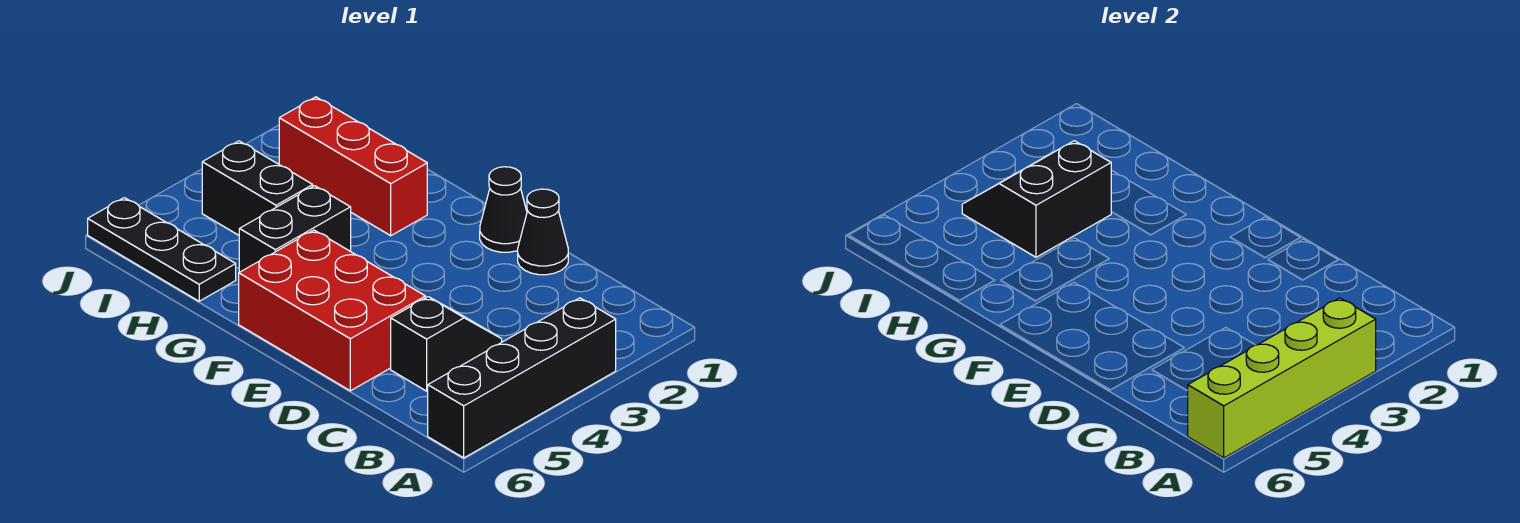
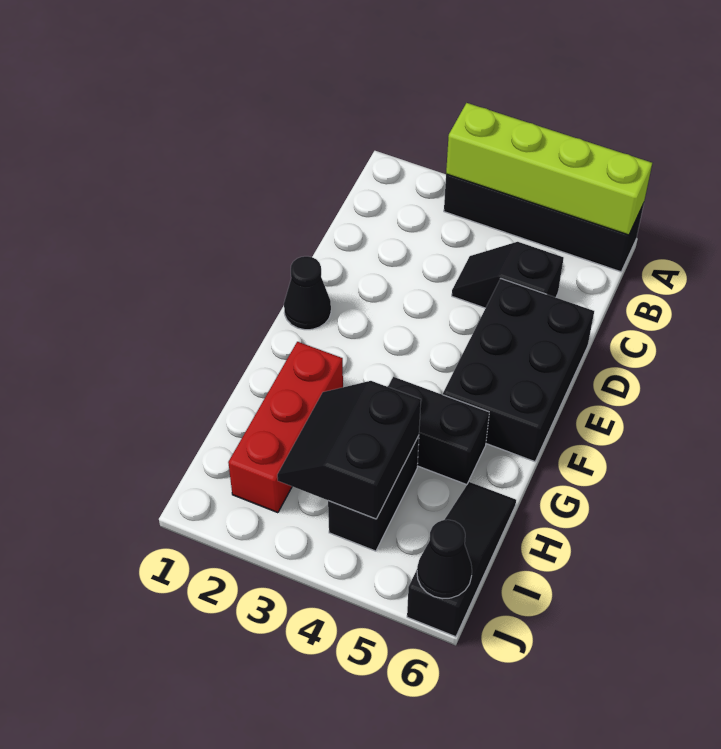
black 1x1 cone [518,189,568,275] -> black 1x1 cone moved to [417,520,472,599]
red 2x3 brick [239,230,425,391] -> black 2x3 brick [443,279,594,462]
black 2x2 slope [962,141,1111,257] -> black 2x2 slope turned to [277,381,421,519]
black 1x3 plate [88,198,236,301] -> black 1x3 slope [407,482,516,637]

